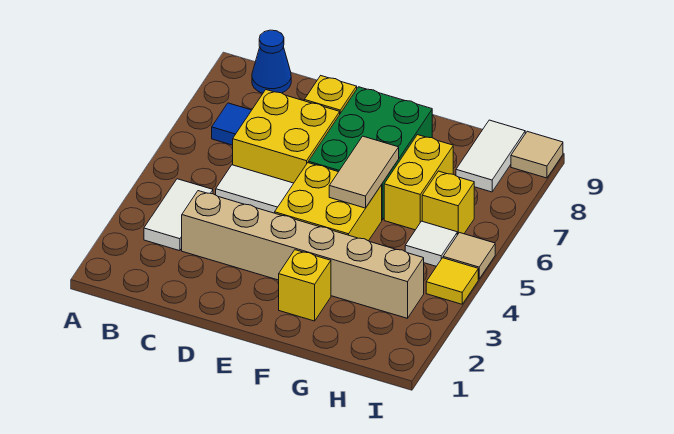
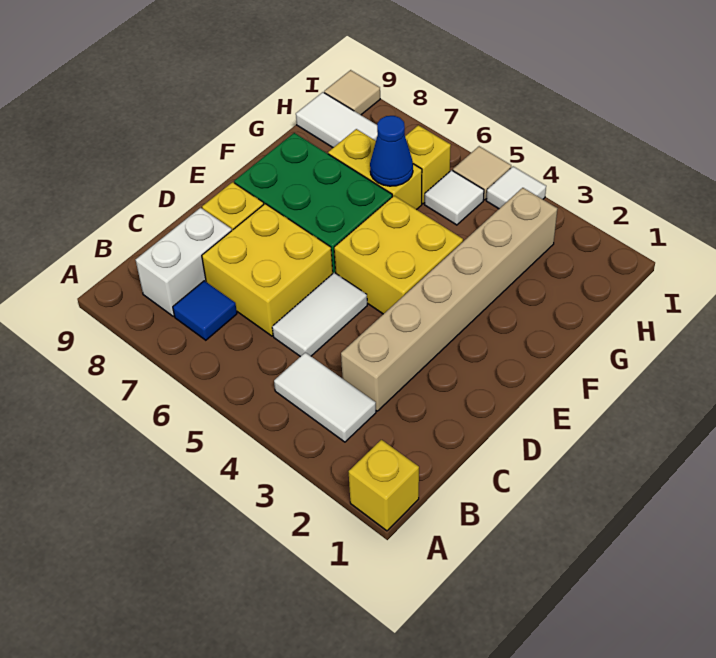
none -> white 1x2 brick [136,208,232,316]
blue 1x1 cone [252,30,291,93] -> blue 1x1 cone moved to [370,116,413,186]
yellow 1x1 brick [279,250,331,321] -> yellow 1x1 brick moved to [349,440,419,531]
tan 1x2 tile [329,136,399,208] -> none
yellow 1x1 tile [426,258,478,304] -> white 1x1 tile [486,166,546,209]

